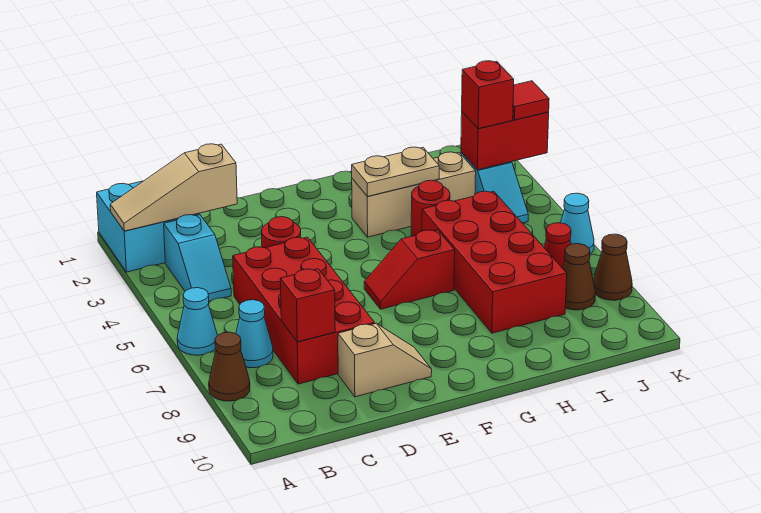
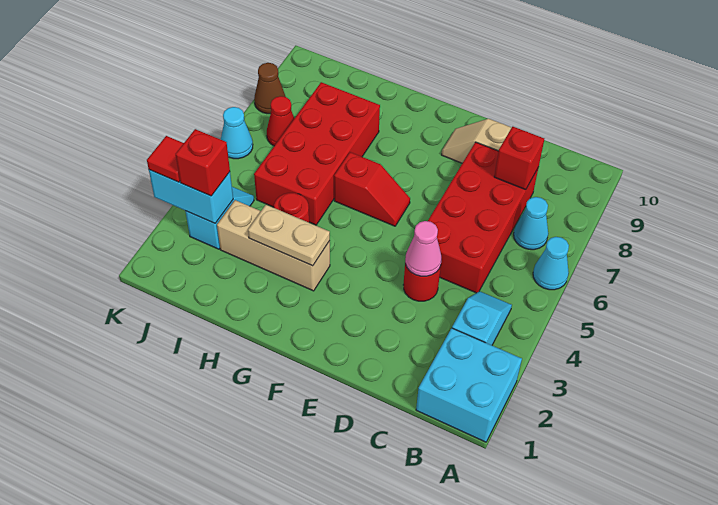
tan 1x3 slope [110,144,237,231] -> none
brown 1x1 cone [209,332,250,401] -> none
none -> pink 1x1 cone [405,221,442,276]
red 1x2 brick [461,112,549,170] -> cyan 1x2 brick [149,170,233,223]
brown 1x1 cone [563,244,595,310] -> none

